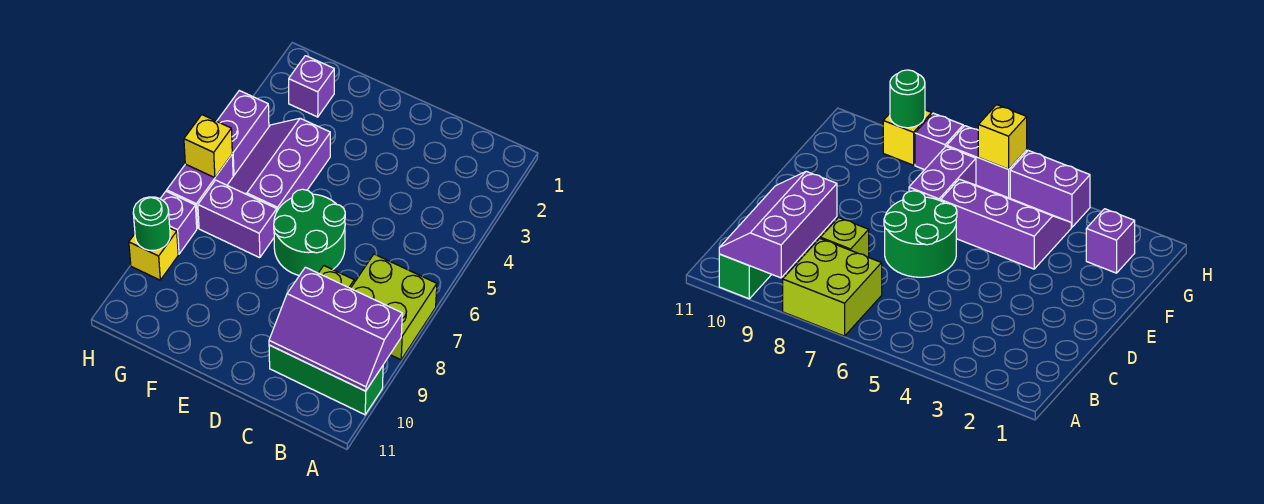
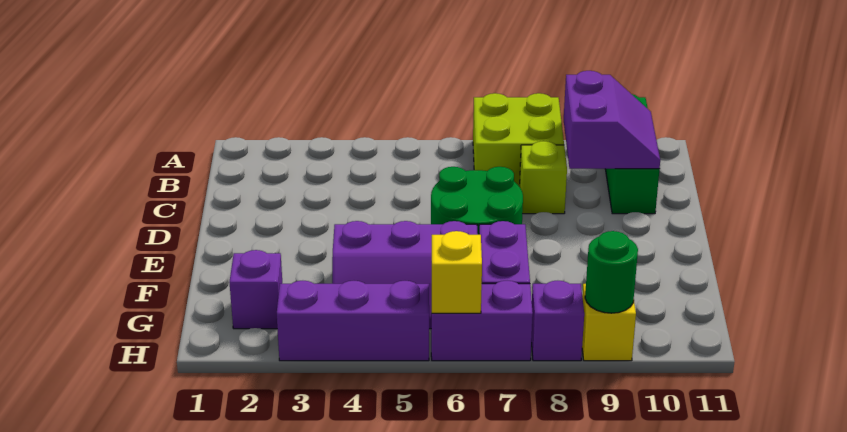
purple 2x3 slope [269,267,402,391] -> purple 2x2 slope [564,71,660,169]
purple 1x2 brick [217,91,269,176] -> purple 1x3 brick [277,281,429,361]

